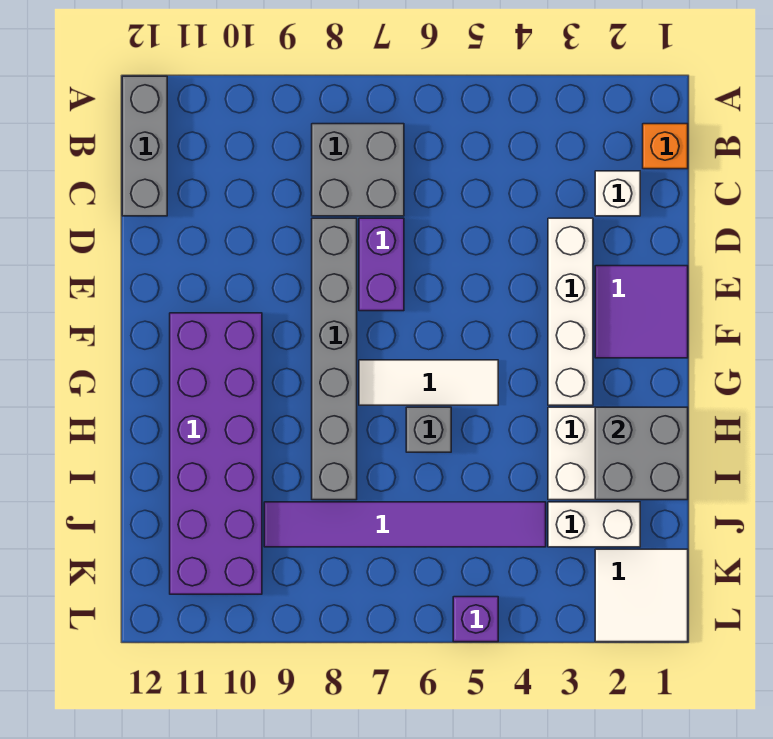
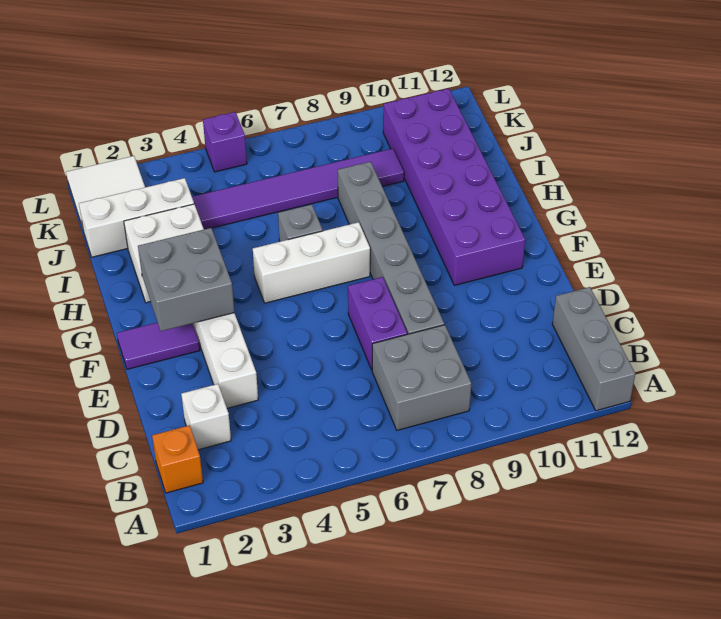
purple 2x2 tile [595,266,688,358] -> purple 1x2 tile [117,322,200,369]
white 1x3 tile [359,360,498,405] -> white 1x3 brick [253,222,370,303]
grey 2x2 brick [595,407,688,500] -> grey 2x2 brick moved to [138,228,234,331]
white 1x2 brick [548,502,640,547] -> white 1x3 brick [79,178,194,257]

